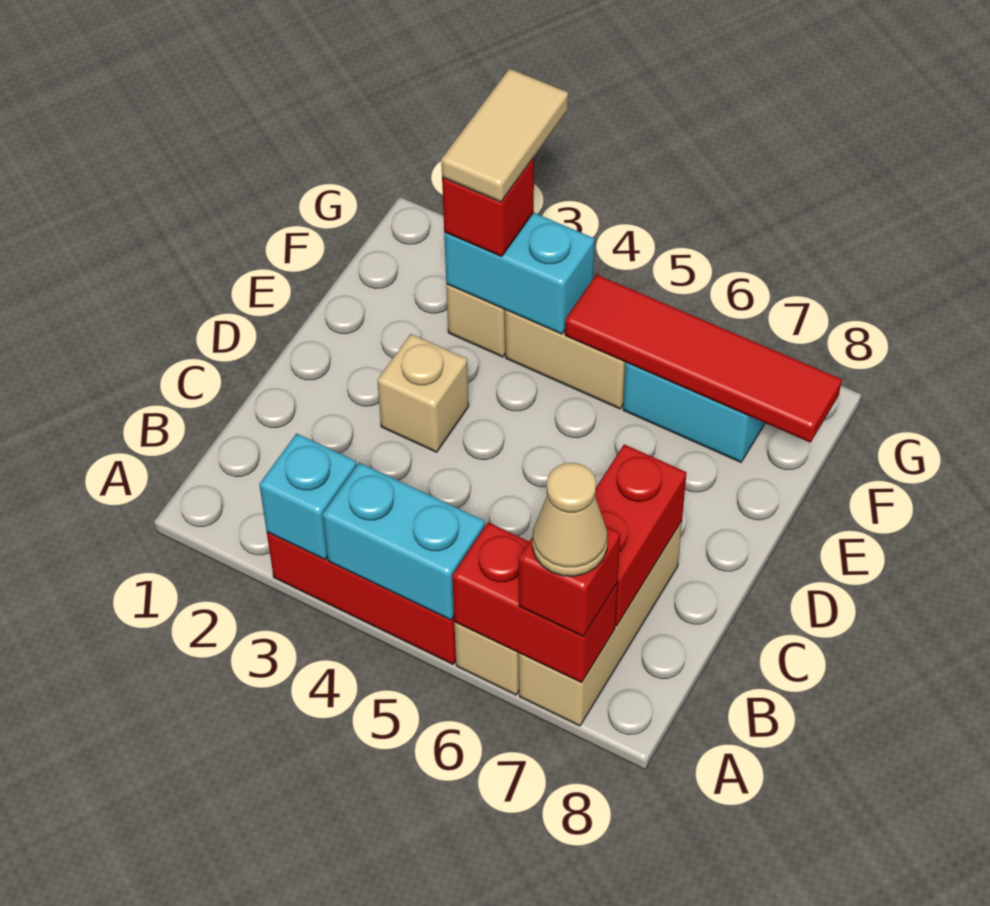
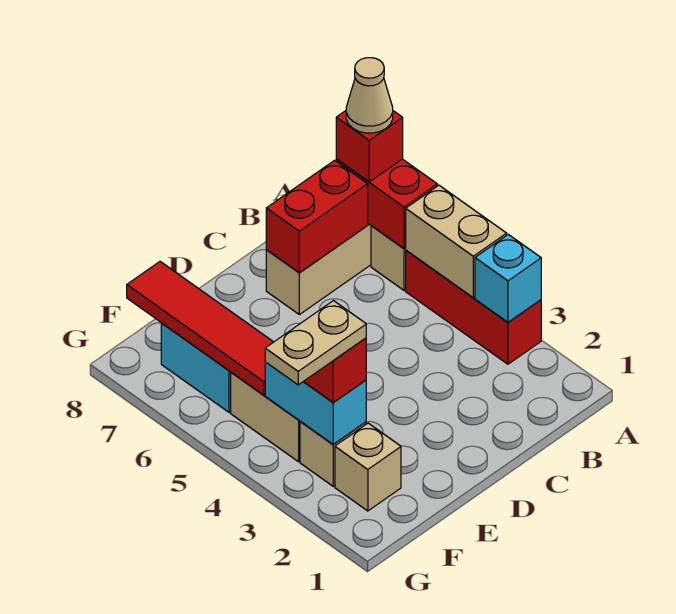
cyan 1x2 brick [323,463,485,620] -> tan 1x2 brick [406,185,507,298]
tan 1x1 brick [377,334,469,452] -> tan 1x1 brick moved to [335,423,401,511]
tan 1x2 tile [441,69,568,202] -> tan 1x2 plate [265,301,366,385]

